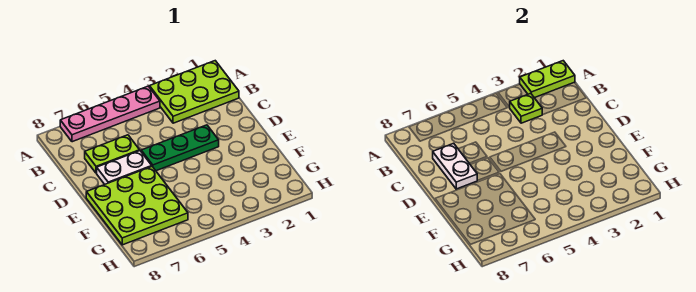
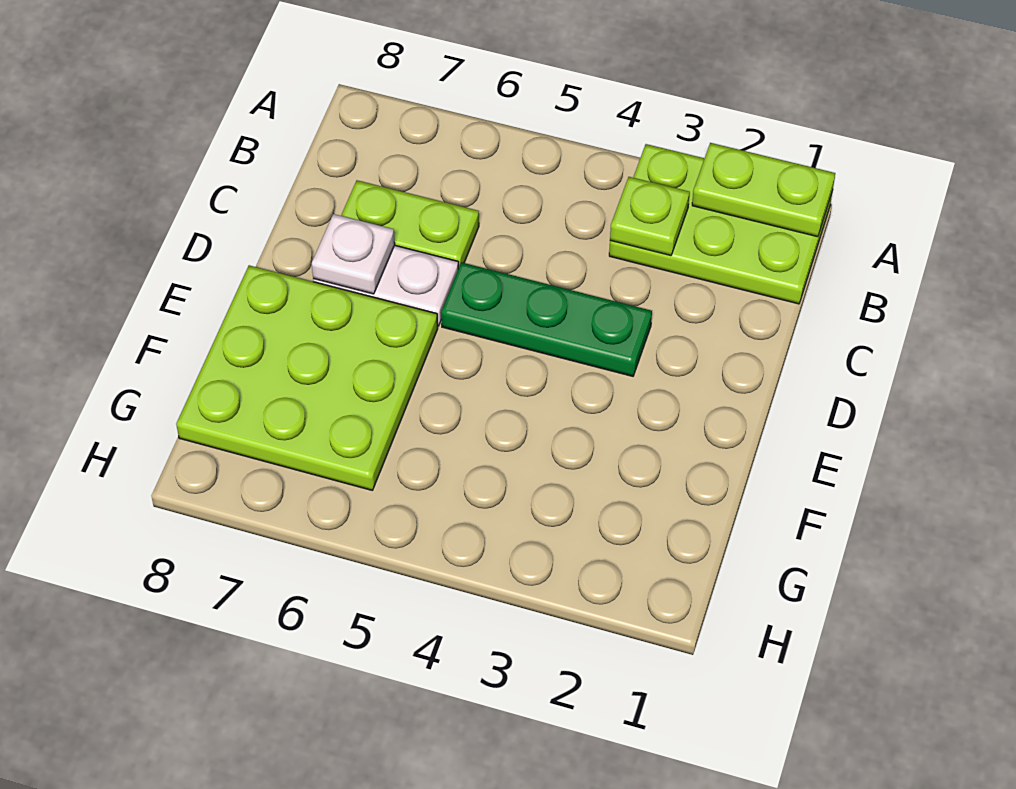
pink 1x4 plate [60,86,160,142] -> none
white 1x2 plate [433,143,477,189] -> white 1x1 plate [312,214,395,294]

